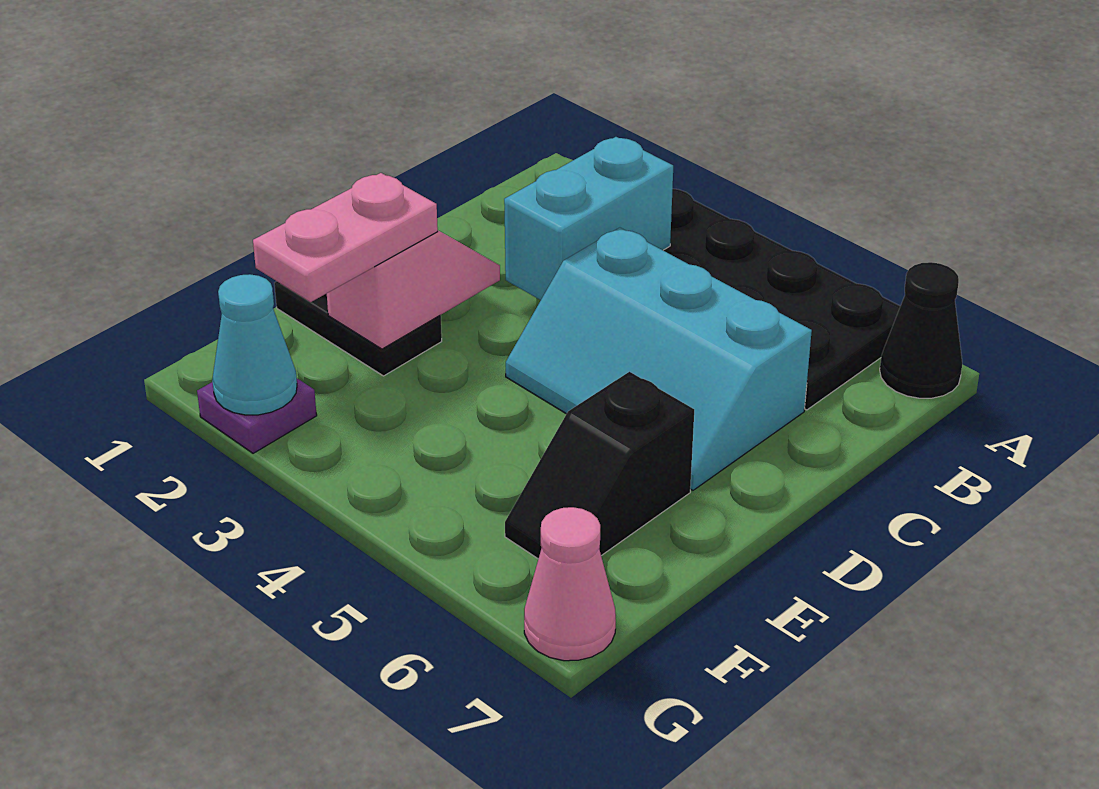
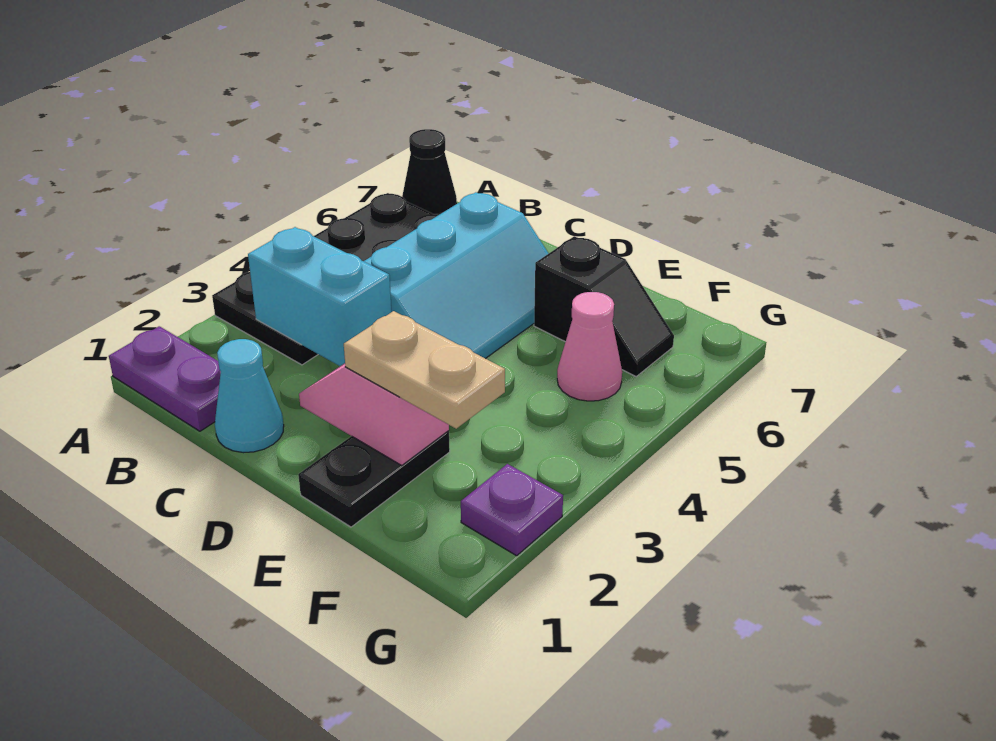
none -> purple 1x2 plate [109,326,221,431]
pink 1x2 plate [253,173,438,302] -> tan 1x2 plate [344,311,505,429]
cyan 1x1 cone [212,274,297,415] -> cyan 1x1 cone moved to [215,339,284,453]
pink 1x1 cone [524,507,616,661] -> pink 1x1 cone moved to [557,292,622,401]

